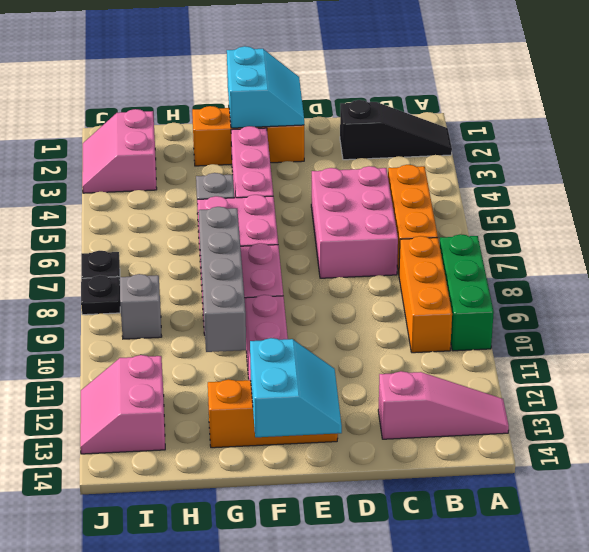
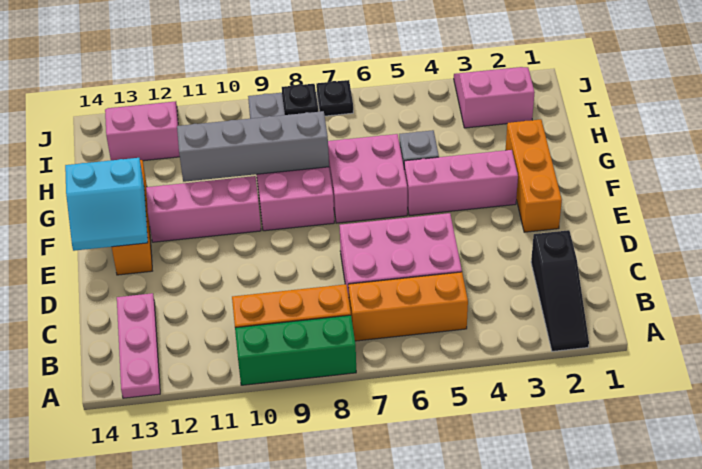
pink 1x3 slope [378,371,509,439] -> pink 1x3 plate [117,293,160,398]
cyan 2x2 slope [227,46,304,128] -> none

